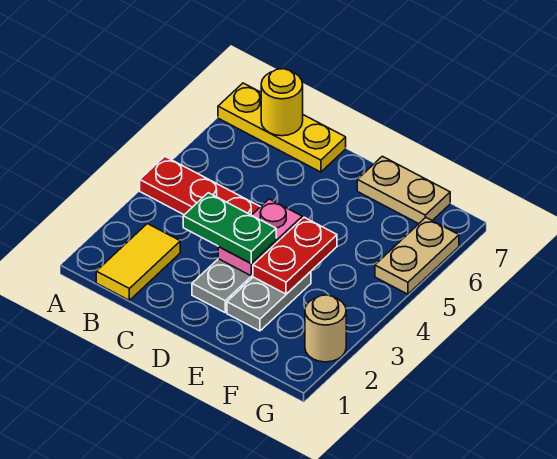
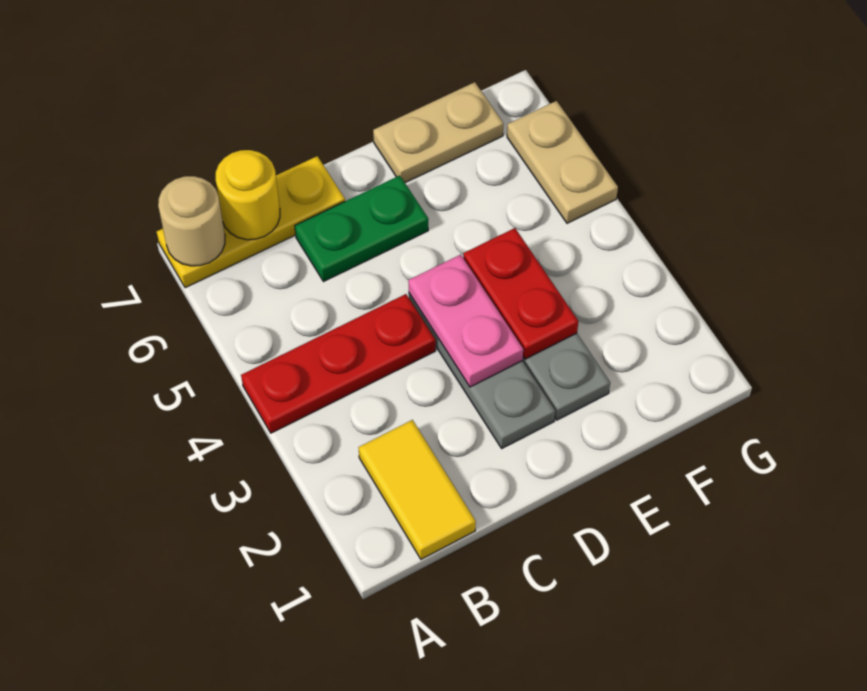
green 1x2 plate [183,193,276,263] -> green 1x2 plate moved to [295,176,428,282]
tan 1x1 round brick [305,295,346,362] -> tan 1x1 round brick moved to [158,176,225,266]

